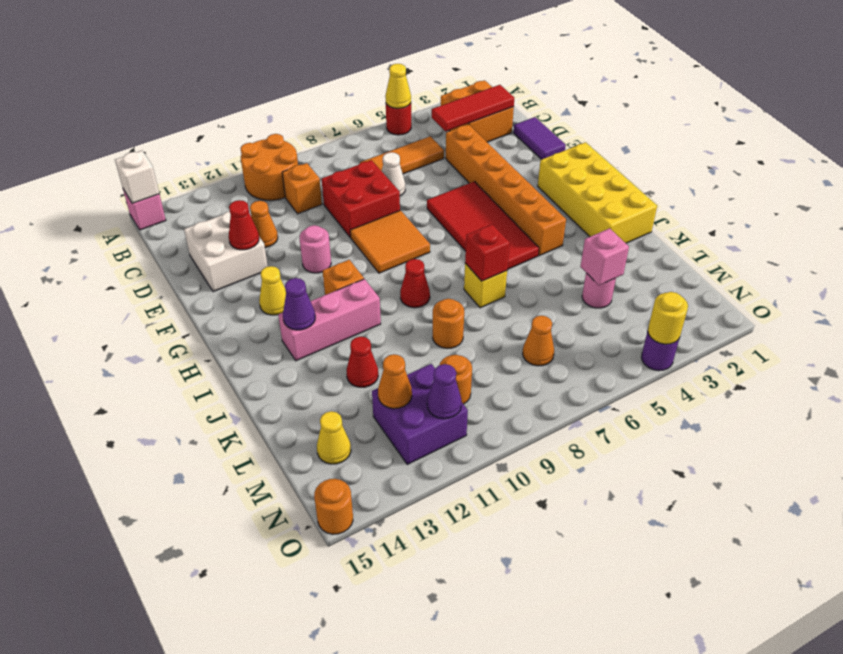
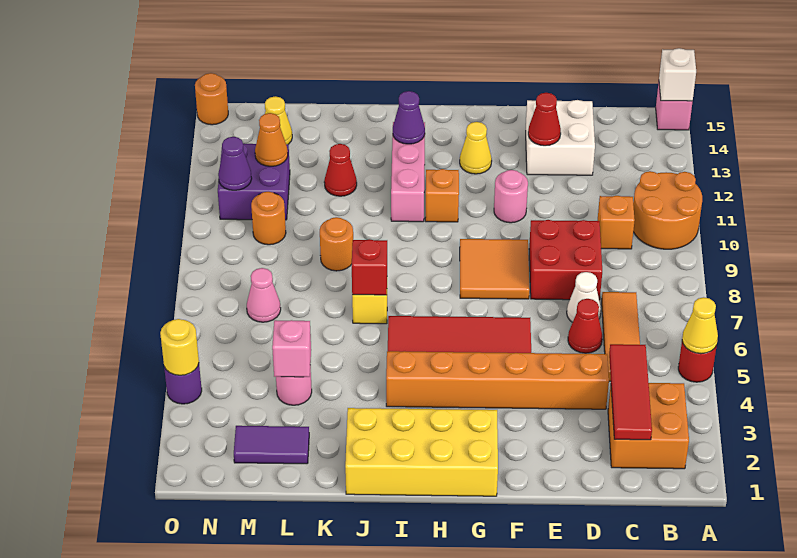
purple 1x2 tile [514,117,566,159] -> purple 1x2 tile moved to [234,426,309,464]
orange 1x1 cone [250,201,278,248] -> none
red 1x1 cone [400,259,430,308] -> red 1x1 cone moved to [568,299,603,353]
orange 1x1 cone [523,316,554,366] -> pink 1x1 cone [247,268,281,322]

